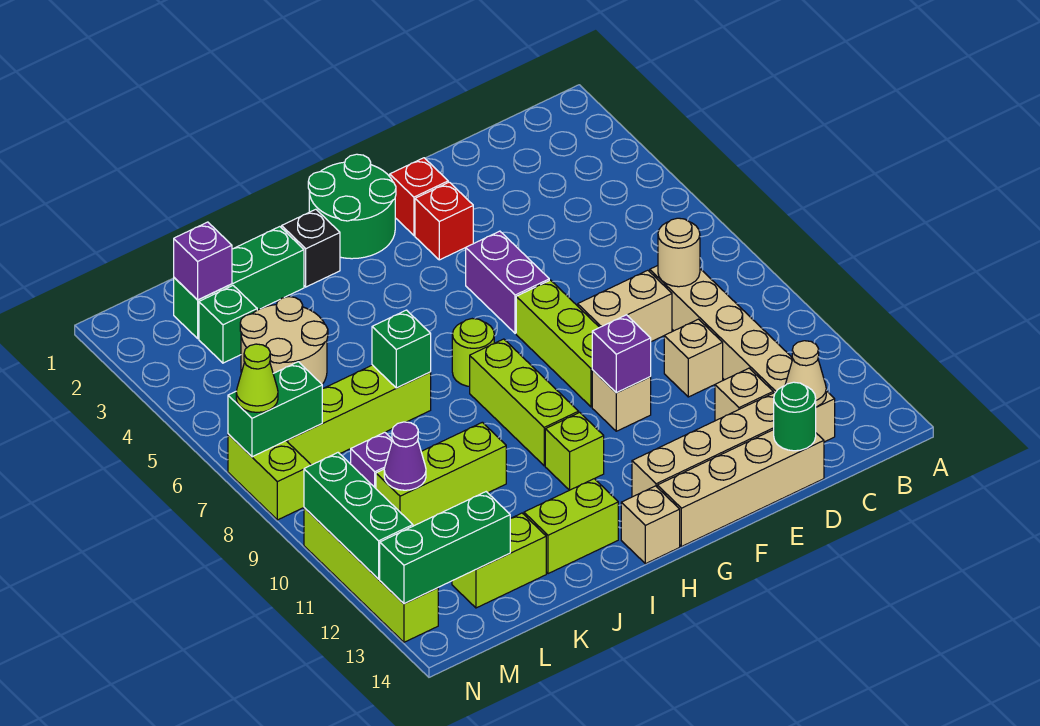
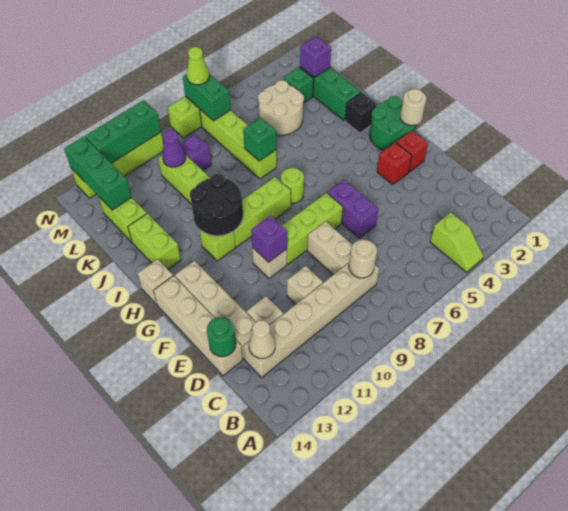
none -> lime 1x2 slope [430,212,483,273]
purple 1x2 brick [466,231,549,333] -> purple 1x2 brick turned to [327,180,378,238]
none -> tan 1x1 round brick [400,89,426,125]
none -> black 2x2 round brick [190,174,243,236]

